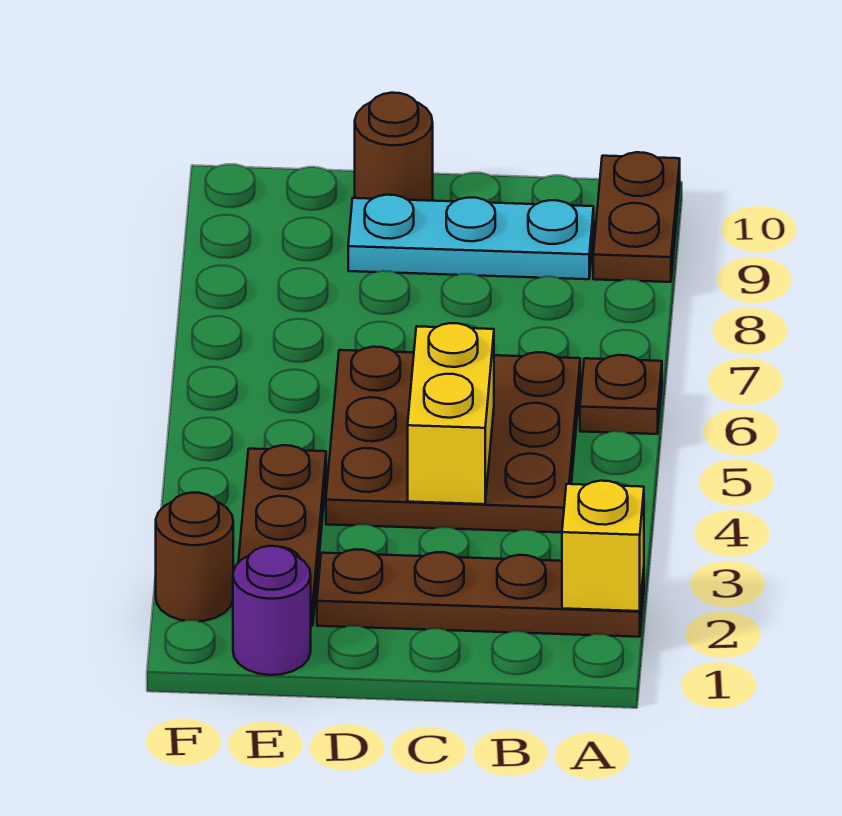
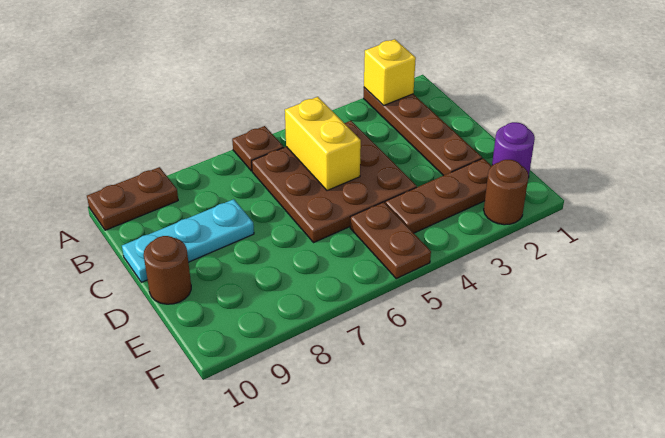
cyan 1x3 plate [348,195,594,279] -> cyan 1x3 plate turned to [122,199,254,282]
yellow 1x2 brick [408,323,494,504] -> yellow 1x2 brick turned to [285,97,361,191]
none -> brown 1x2 plate [350,202,431,278]

